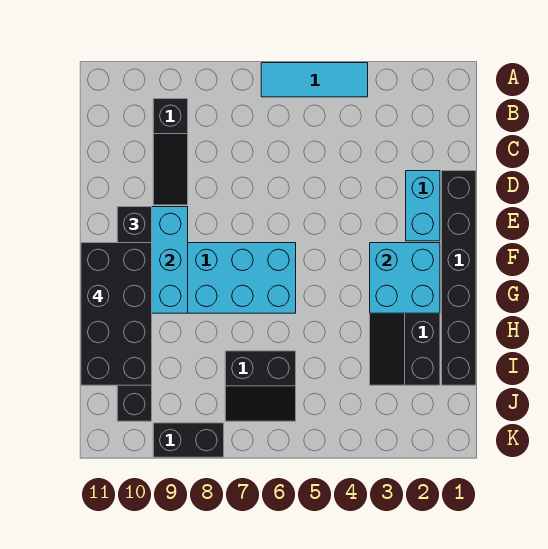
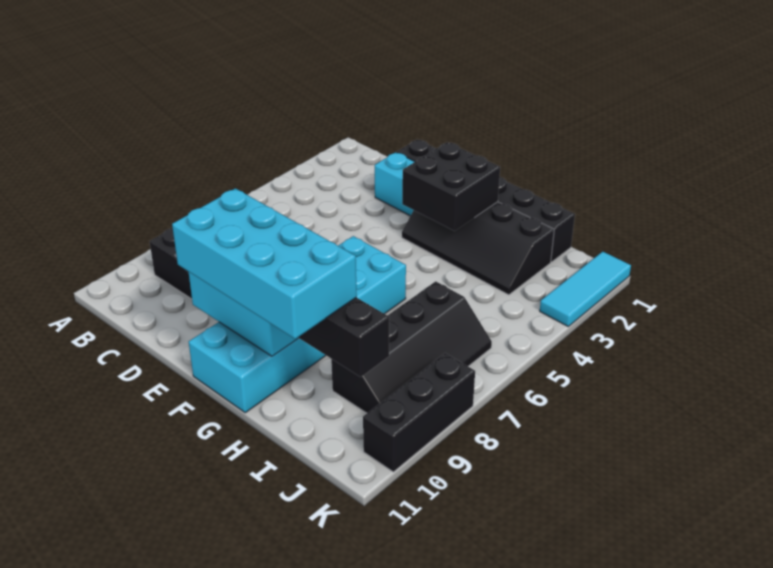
cyan 1x3 tile [261,63,368,97] -> cyan 1x3 tile moved to [540,252,631,326]
cyan 2x2 brick [370,243,440,313] -> black 2x2 brick [402,142,500,231]
black 2x4 brick [81,243,152,385] -> cyan 2x4 brick [172,188,357,339]
black 2x2 slope [225,351,296,421] -> black 2x4 slope [331,281,492,413]
black 1x2 brick [153,423,224,457] -> black 1x3 brick [363,353,475,472]

